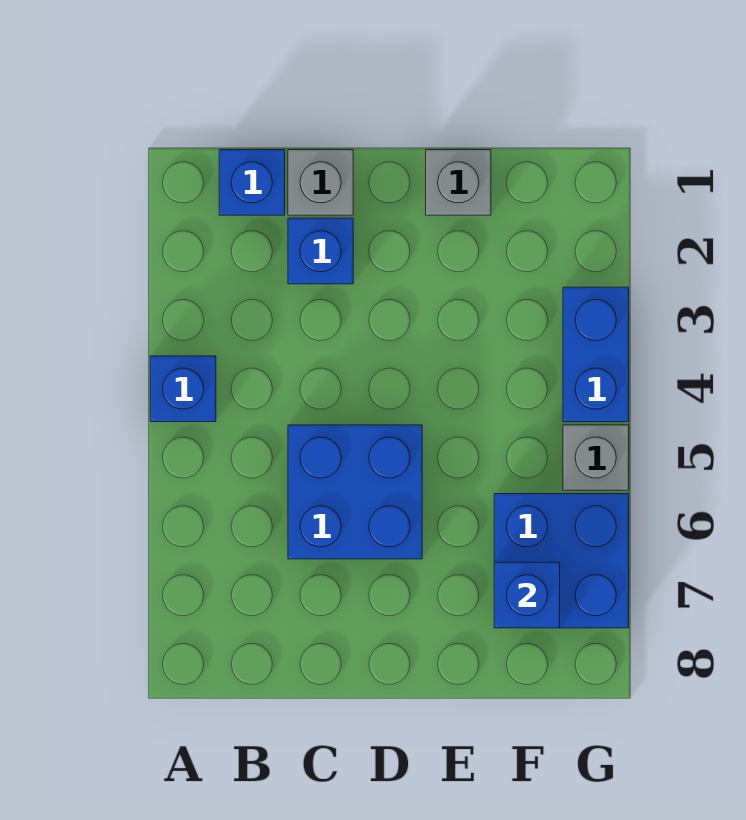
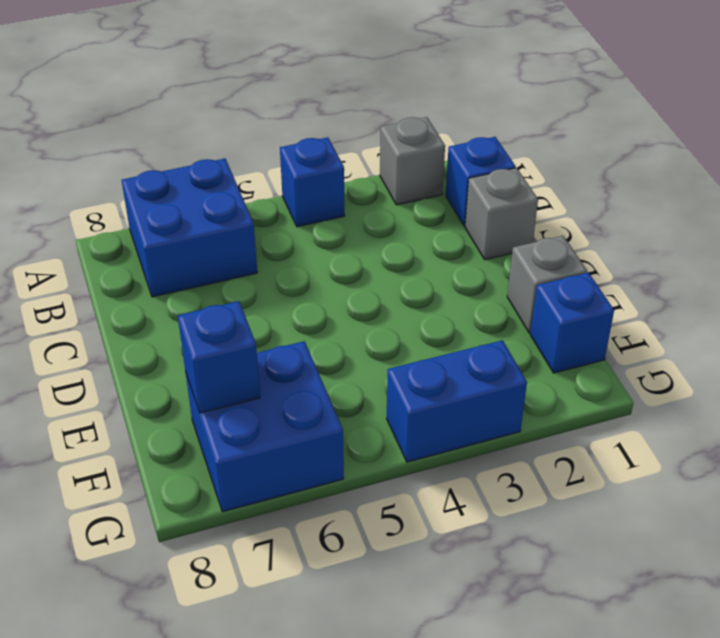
blue 1x1 brick [288,218,353,284] -> blue 1x1 brick moved to [530,273,614,373]
blue 2x2 brick [288,425,422,559] -> blue 2x2 brick moved to [122,159,257,297]
grey 1x1 brick [563,425,629,490] -> grey 1x1 brick moved to [380,117,445,205]

